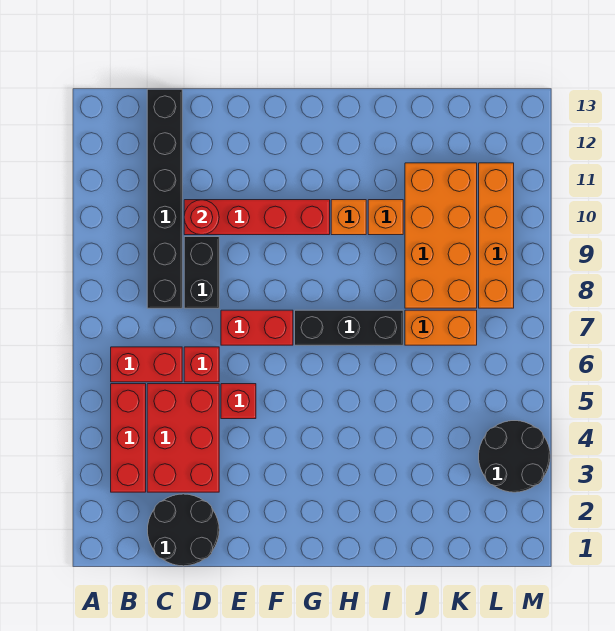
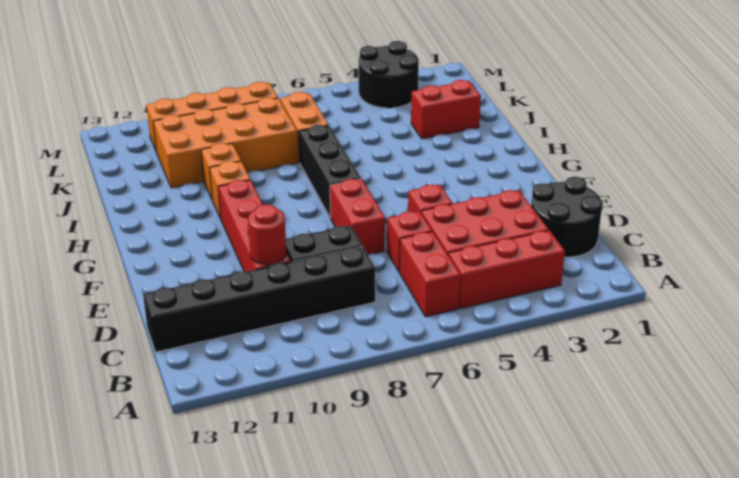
none -> red 1x2 brick [411,80,481,139]

